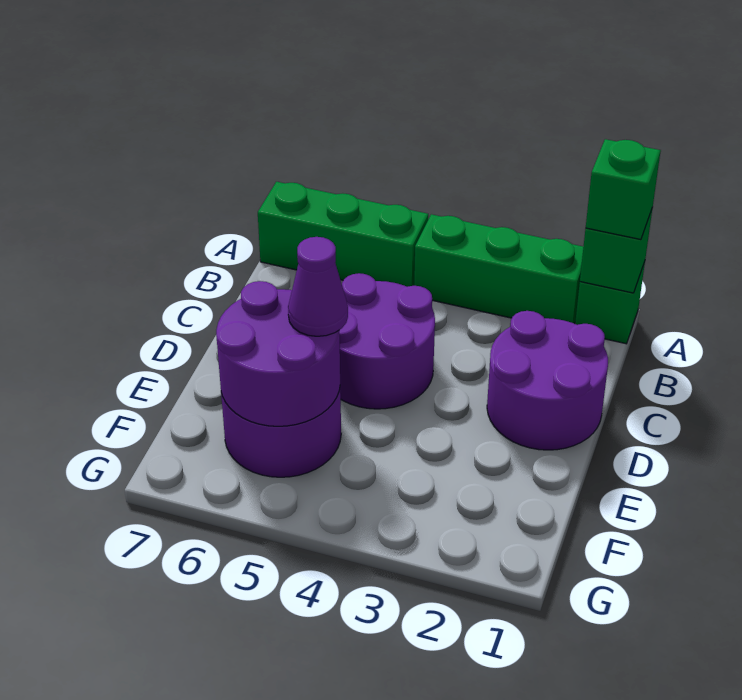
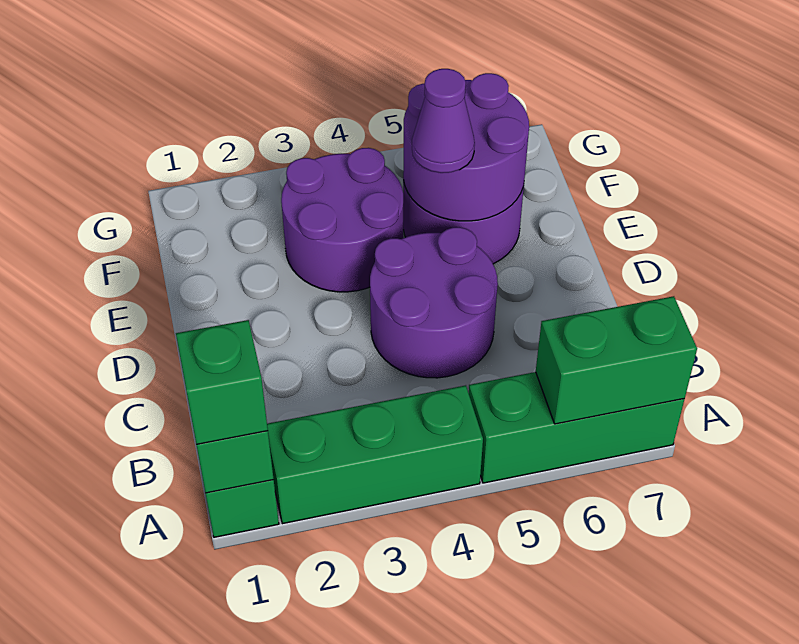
none -> green 1x2 brick [536,296,697,424]
purple 2x2 round brick [487,311,608,450] -> purple 2x2 round brick moved to [281,148,403,292]

